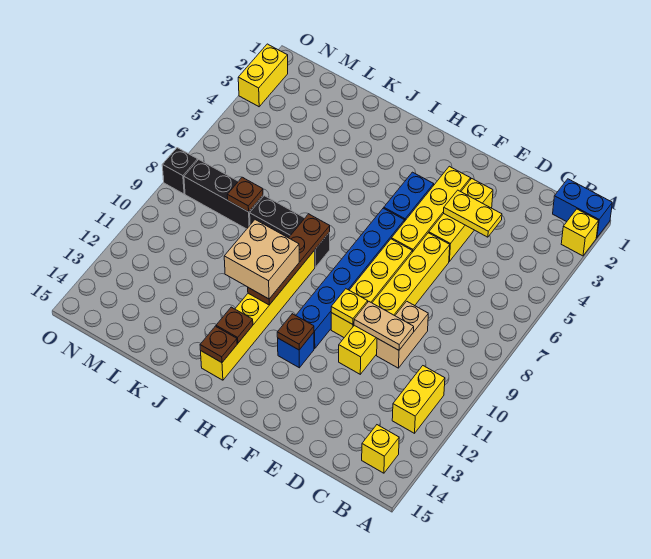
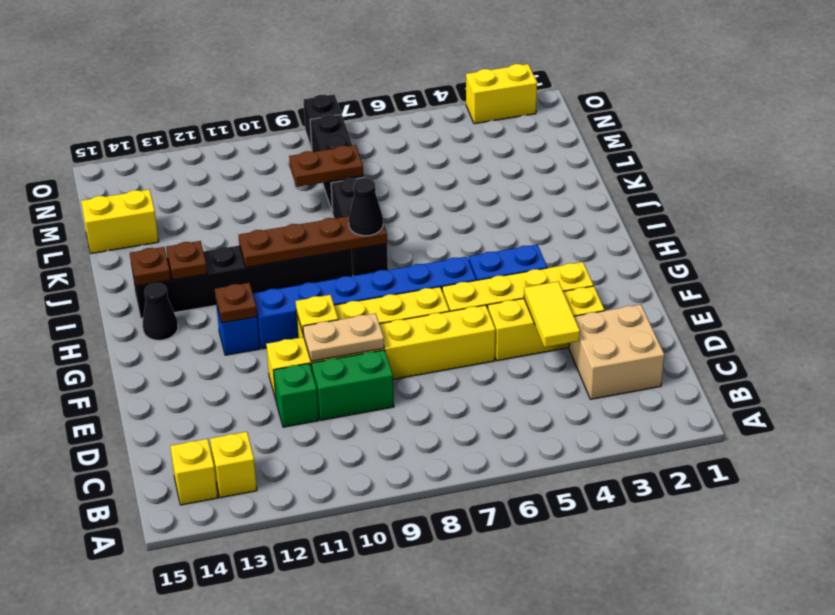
blue 1x2 brick [553,179,612,238] -> none
yellow 1x1 brick [561,209,598,256] -> yellow 1x1 brick moved to [210,432,257,498]
yellow 1x2 brick [392,366,445,433] -> yellow 1x2 brick moved to [81,190,159,254]
yellow 1x2 plate [444,190,502,237] -> yellow 1x2 tile [524,281,580,347]
tan 1x2 brick [377,301,428,368] -> green 1x2 brick [311,350,394,420]
tan 1x2 plate [354,302,414,350] -> tan 1x2 plate turned to [303,313,384,361]
none -> green 1x1 brick [273,363,319,427]
none -> black 1x1 cone [142,283,178,340]
none -> black 1x1 cone [349,178,383,236]
yellow 1x6 brick [201,250,315,380] -> black 1x6 brick [132,245,353,318]
tan 2x2 brick [224,220,299,299] -> tan 2x2 brick moved to [569,304,664,399]
brown 1x1 plate [227,177,263,212] -> brown 1x2 plate [289,145,363,187]

